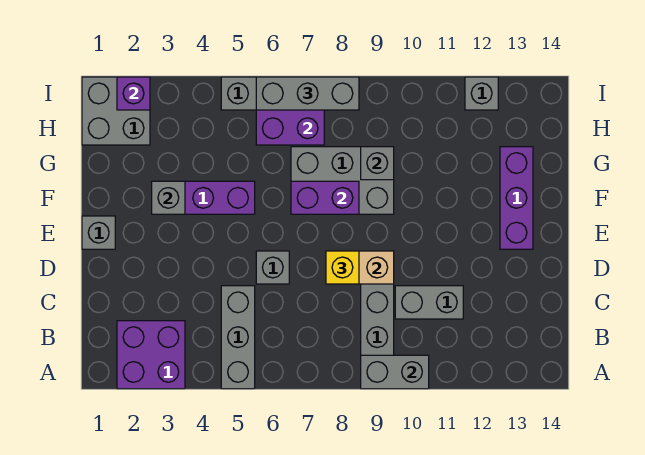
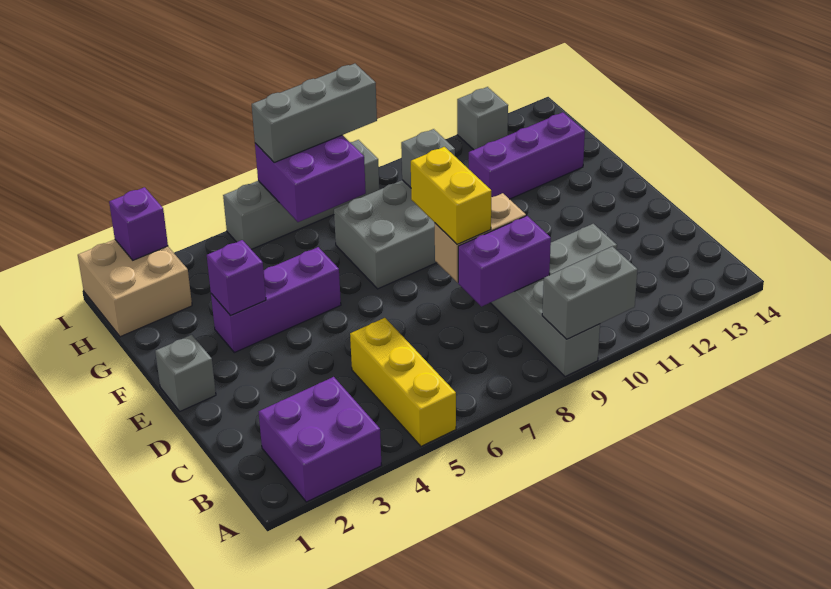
grey 1x3 brick [221,286,255,389] -> yellow 1x3 brick [350,318,456,446]
grey 1x1 brick [256,251,289,284] -> none
yellow 1x1 brick [326,251,359,284] -> yellow 1x2 brick [411,147,491,245]
purple 1x3 brick [500,147,533,249] -> purple 1x3 brick turned to [469,112,585,199]
grey 1x1 brick [152,181,185,214] -> purple 1x1 brick [207,240,266,316]
purple 1x2 brick [291,181,359,214] -> purple 1x2 brick moved to [458,216,551,307]
grey 2x2 brick [82,77,150,145] -> tan 2x2 brick [78,240,192,337]

